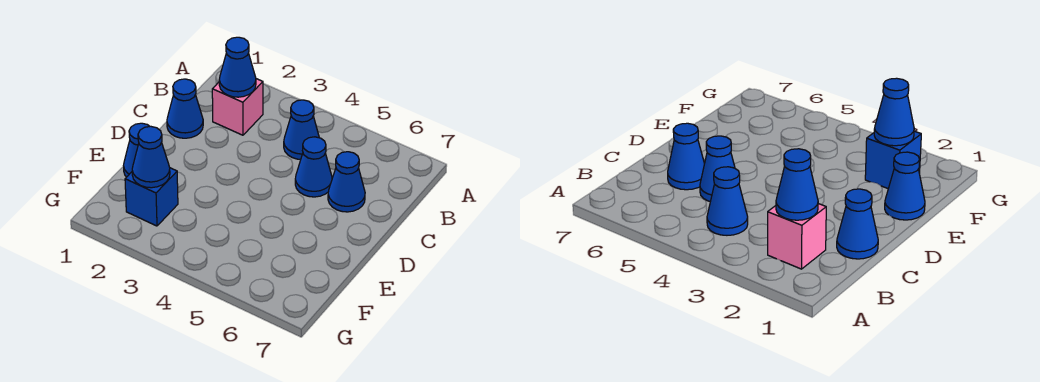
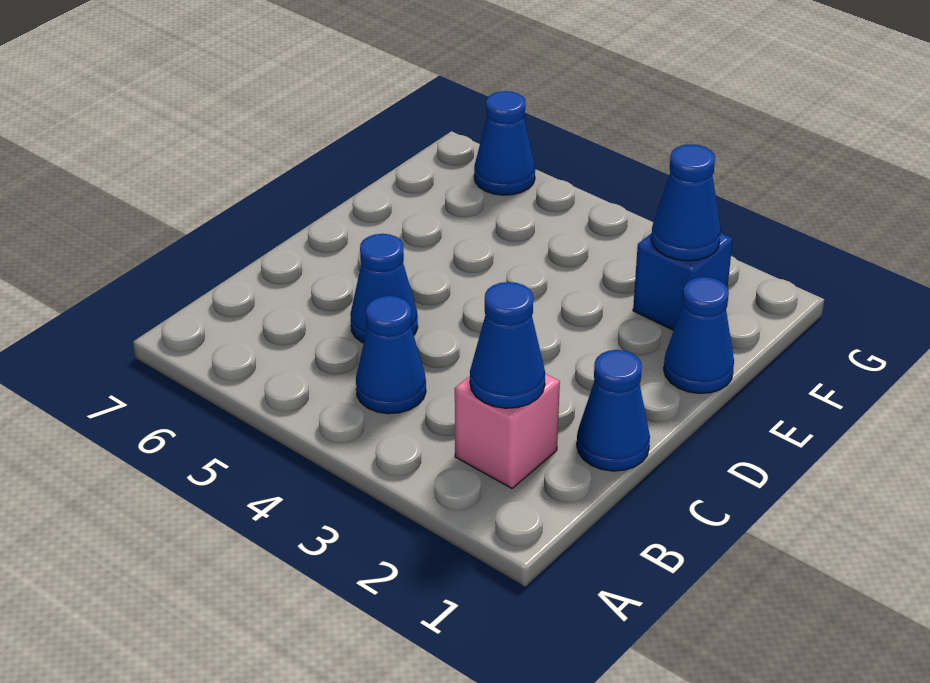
blue 1x1 cone [328,152,365,212] -> blue 1x1 cone moved to [474,91,535,195]

